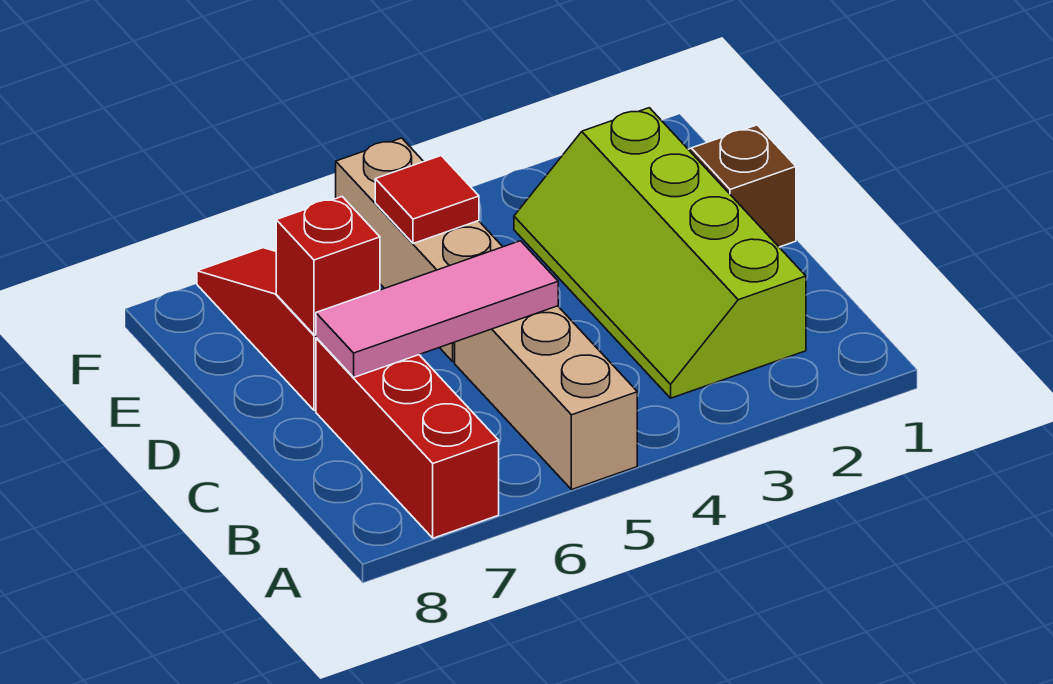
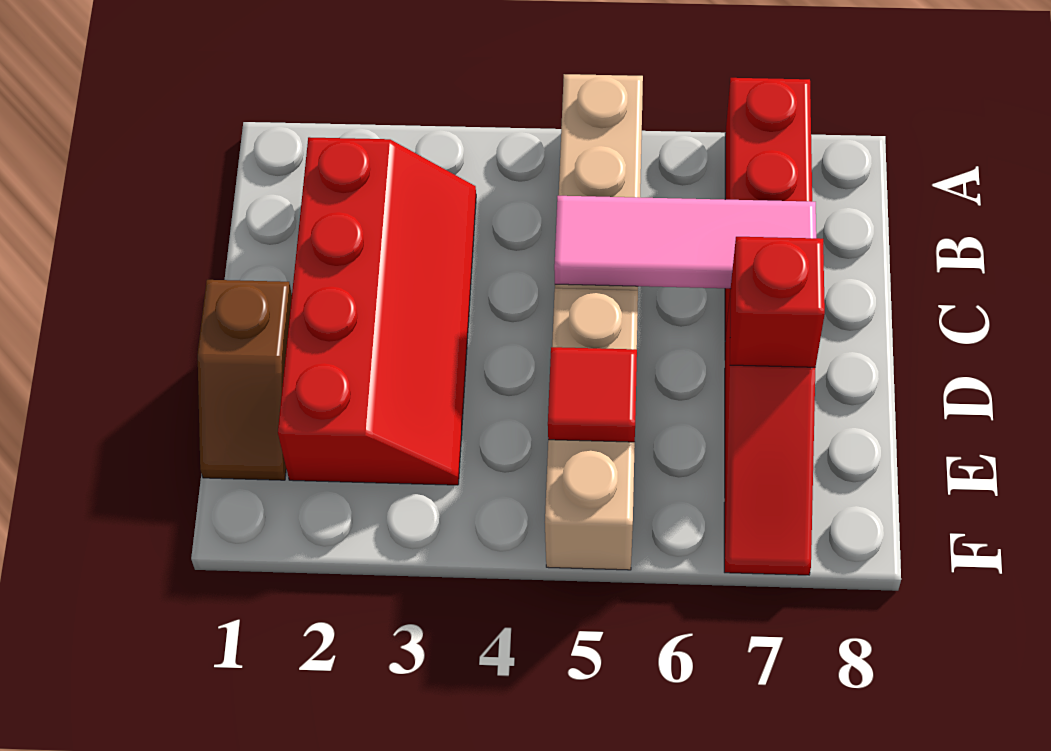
lime 2x4 slope [514,108,806,398] -> red 2x4 slope [278,137,476,485]

